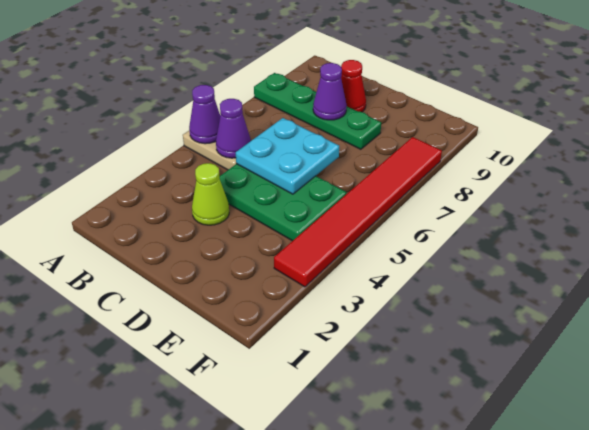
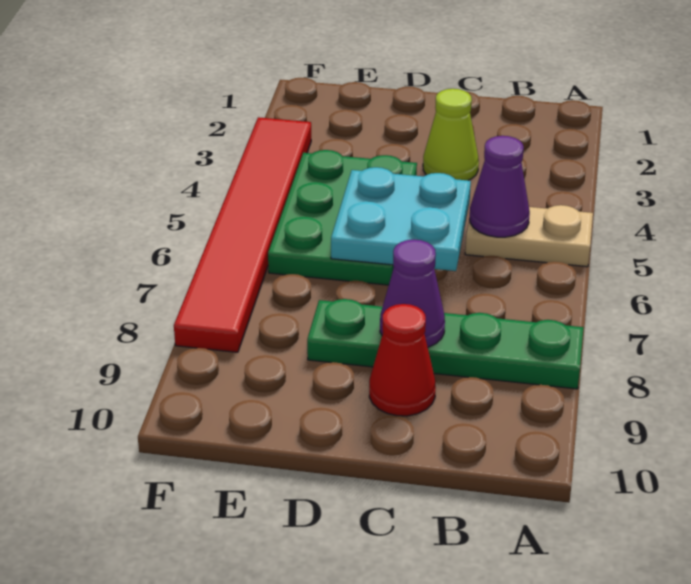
purple 1x1 cone [189,85,220,144] -> none
green 2x3 plate [219,164,347,241] -> green 2x3 plate turned to [268,150,417,285]

